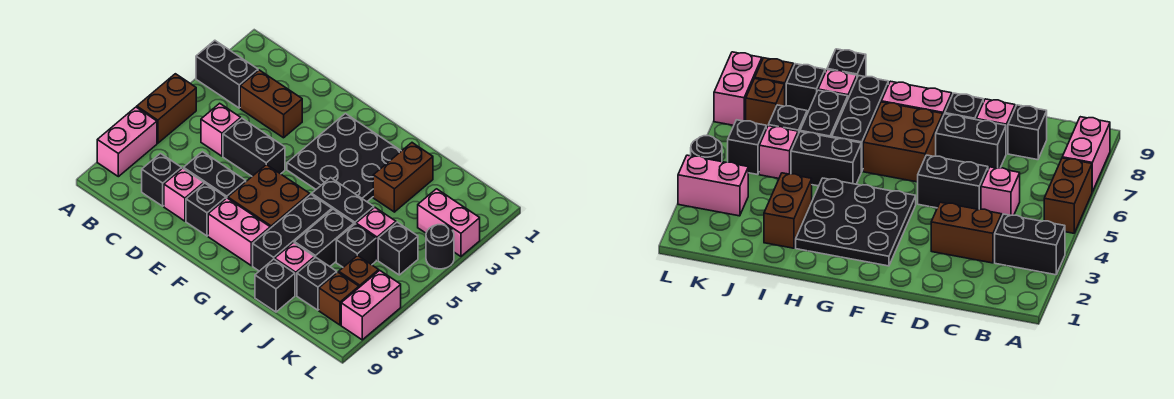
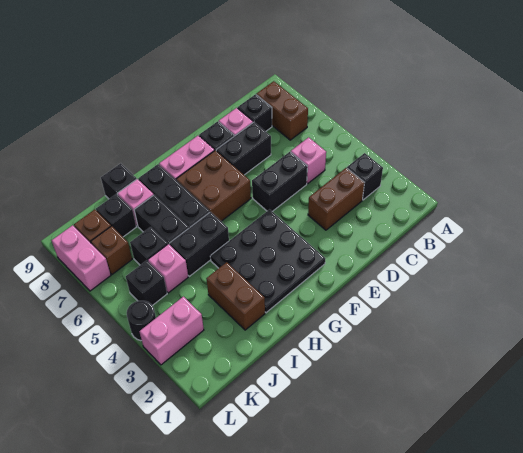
black 1x2 brick [196,40,258,108] -> black 1x1 brick [347,153,383,200]
brown 1x2 brick [137,74,196,143] -> brown 1x2 brick moved to [256,81,308,140]
pink 1x2 brick [97,107,157,177] -> none

